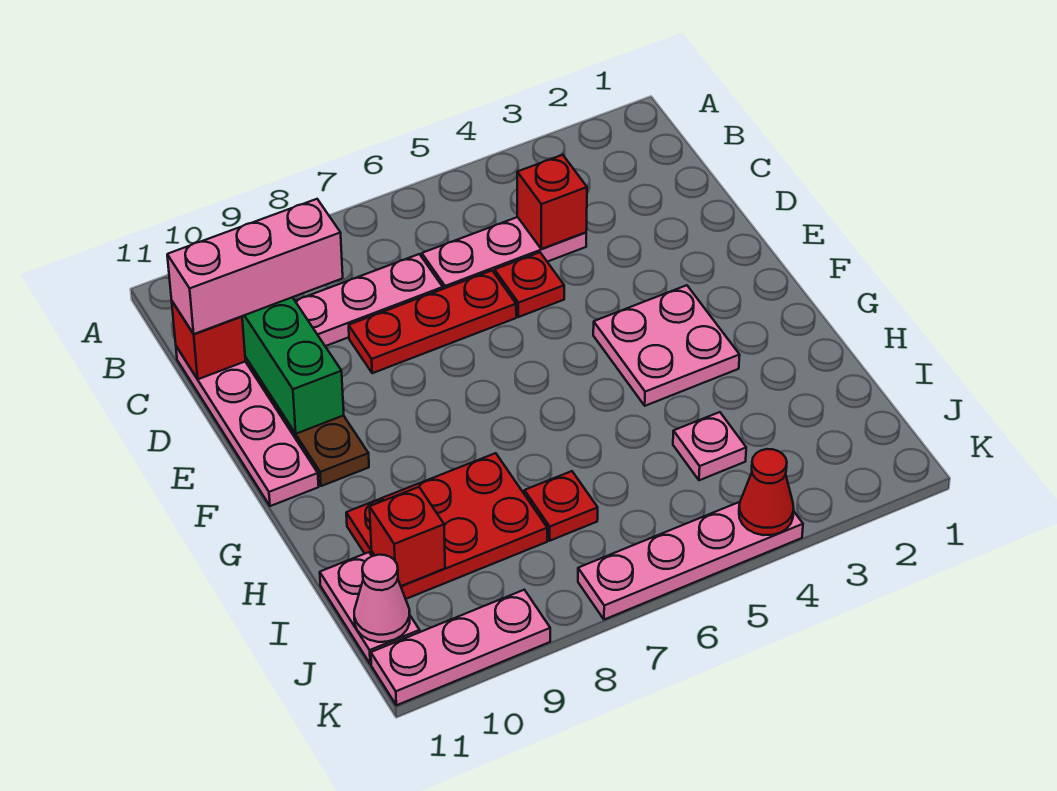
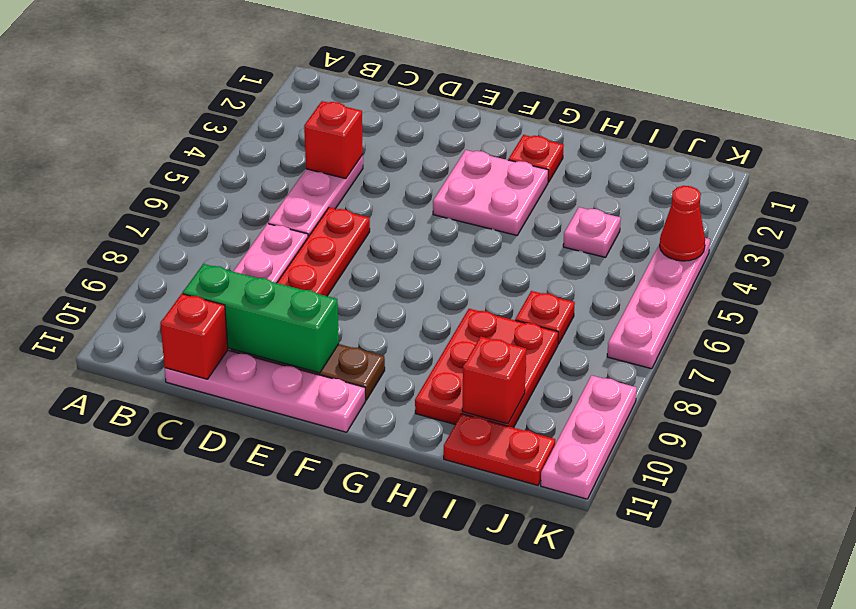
pink 1x3 brick [167,199,343,334] -> none
red 1x1 plate [495,252,564,317] -> red 1x1 plate moved to [509,135,564,182]
pink 1x2 plate [320,552,420,664] -> red 1x2 plate [444,414,555,485]
pink 1x1 cone [354,555,410,642] -> none

